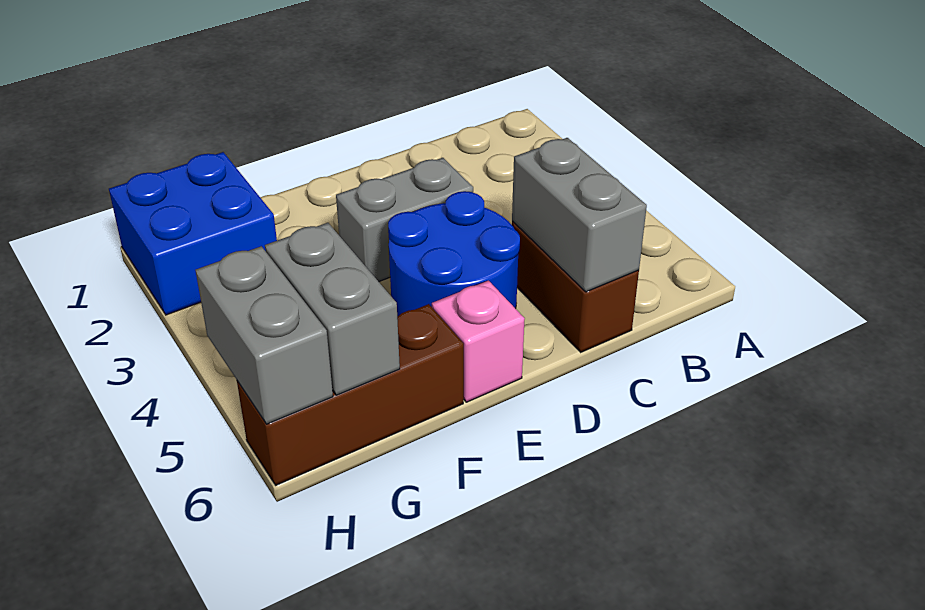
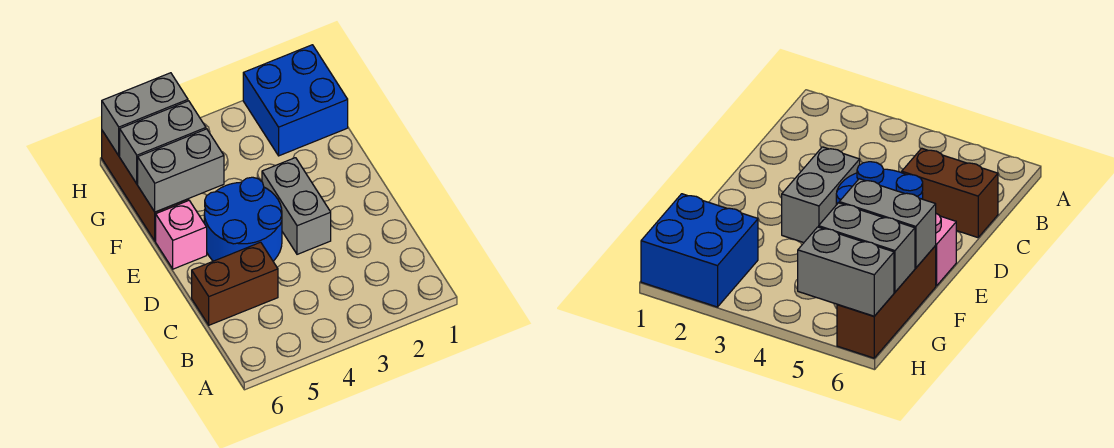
grey 1x2 brick [512,138,647,292] -> grey 1x2 brick moved to [138,129,224,212]

